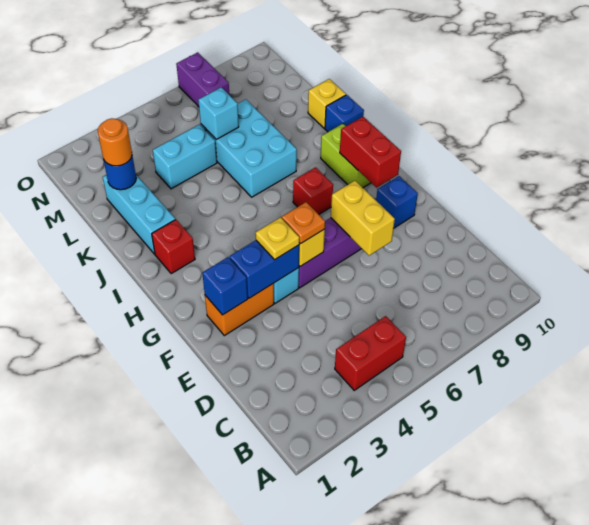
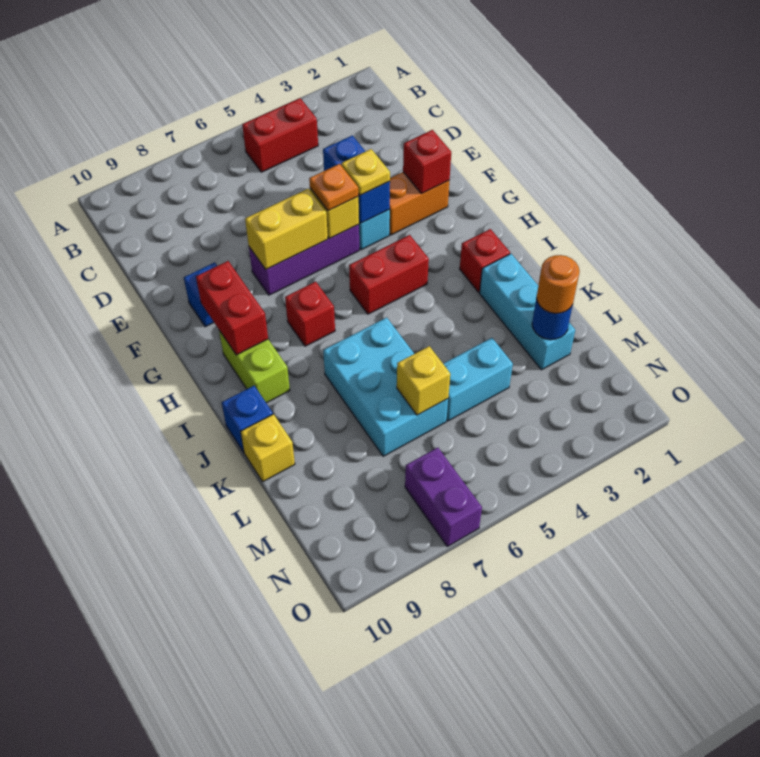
yellow 1x2 brick [331,181,395,256] -> yellow 1x2 brick turned to [245,189,328,269]
blue 1x1 brick [202,257,248,315] -> red 1x1 brick [403,130,451,194]
blue 1x2 brick [229,240,299,298] -> blue 1x2 brick turned to [323,135,390,223]
none -> red 1x2 brick [349,235,429,314]
cyan 1x1 brick [198,87,239,139] -> yellow 1x1 brick [397,346,450,415]

